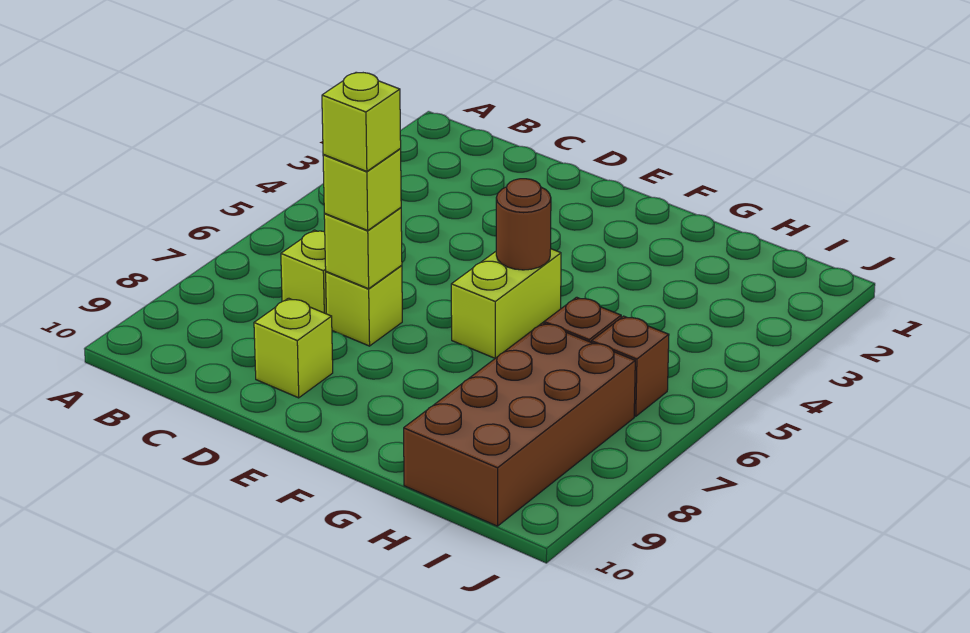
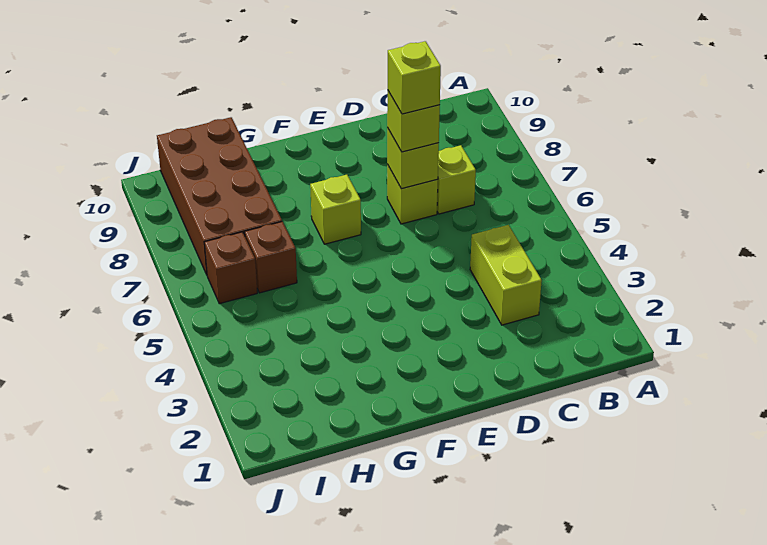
lime 1x1 brick [254,298,333,398] -> lime 1x1 brick moved to [310,175,361,244]
lime 1x2 brick [451,249,561,358] -> lime 1x2 brick moved to [470,225,542,325]
brown 1x1 round brick [496,179,551,270] -> none

